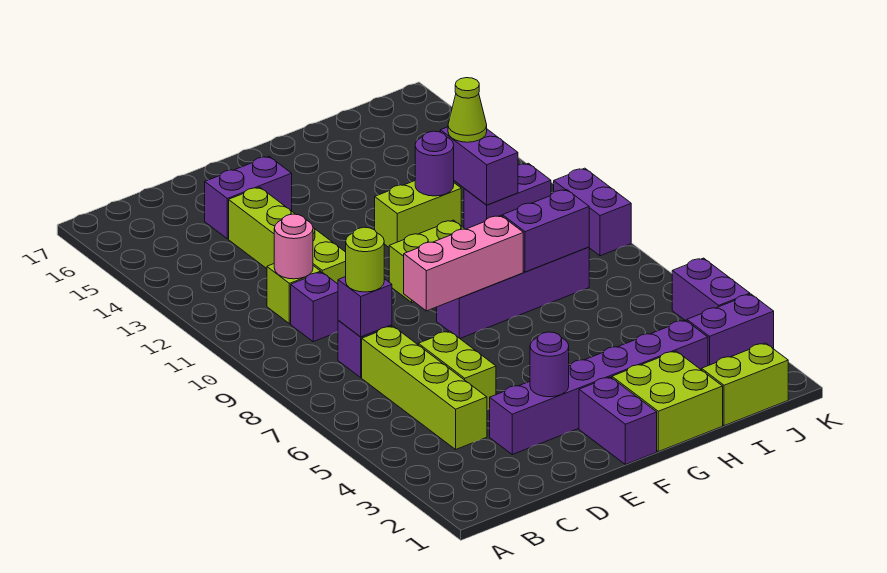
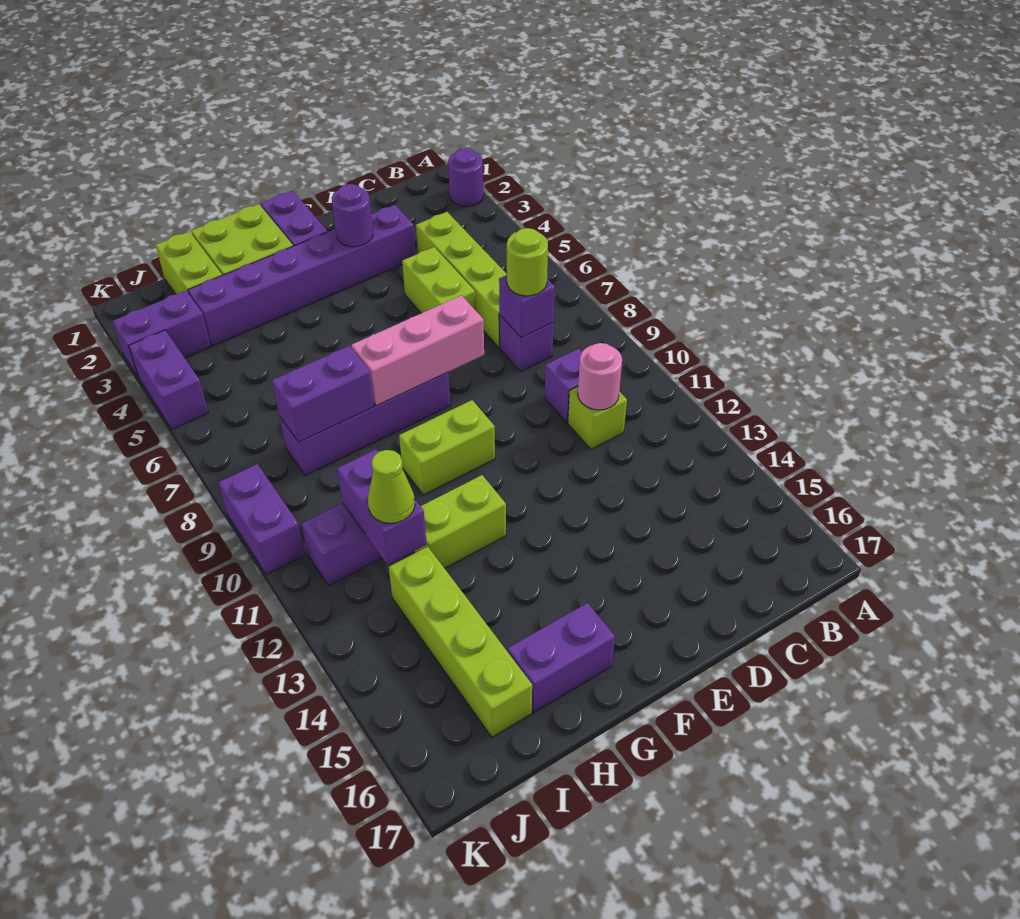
lime 1x4 brick [229,187,346,284] -> lime 1x4 brick moved to [389,547,532,737]
purple 1x2 brick [205,156,292,239] -> purple 1x2 brick moved to [508,603,615,713]
purple 1x1 round brick [415,131,454,196] -> purple 1x1 round brick moved to [448,148,483,207]
lime 1x2 brick [702,343,788,426] -> lime 1x2 brick turned to [156,231,222,294]

